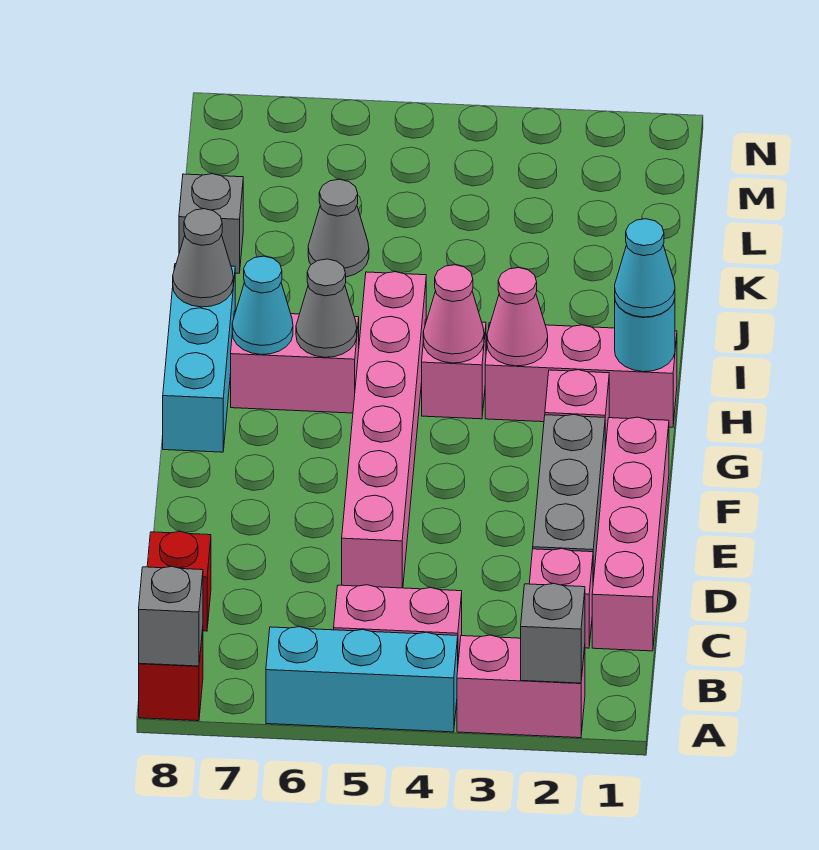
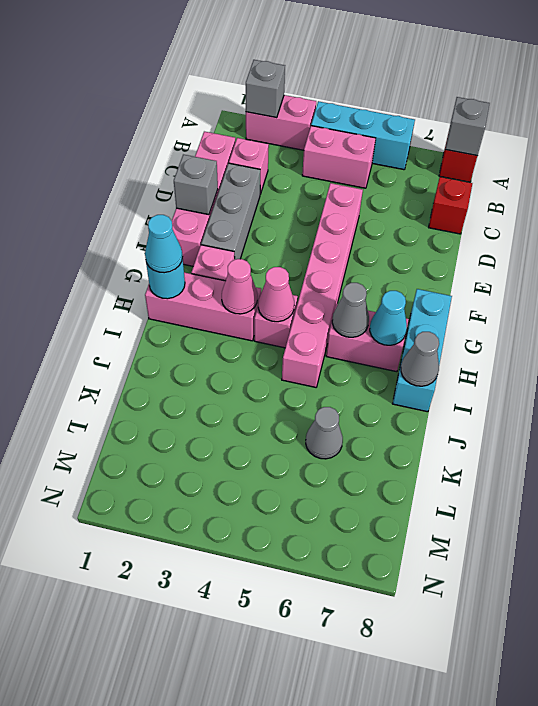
grey 1x1 brick [179,174,243,273] -> grey 1x1 brick moved to [174,155,218,215]

